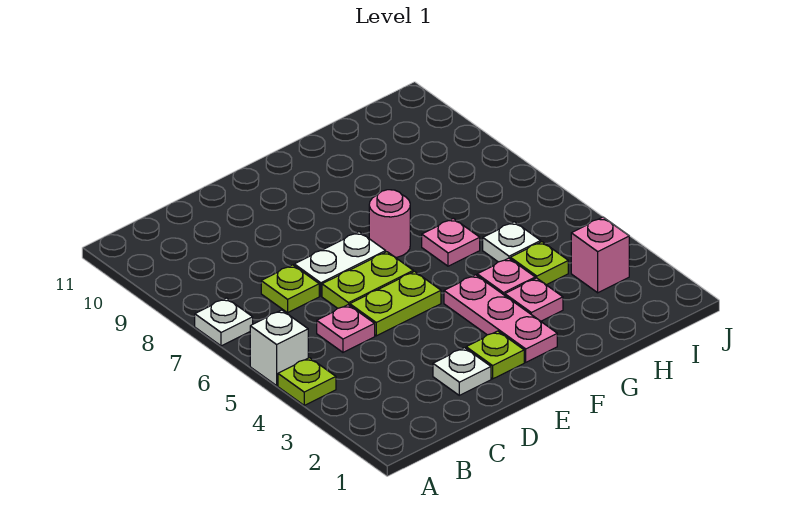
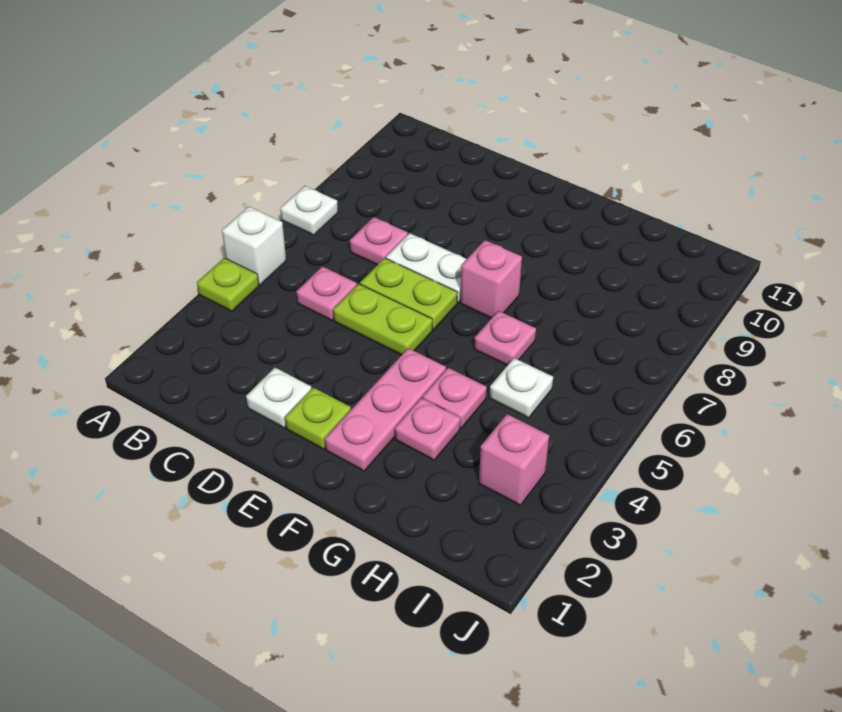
lime 1x1 plate [261,265,319,313] -> pink 1x1 plate [350,217,408,265]
pink 1x1 round brick [369,190,410,258] -> pink 1x1 brick [460,240,522,318]
lime 1x1 plate [510,242,568,285] -> none

